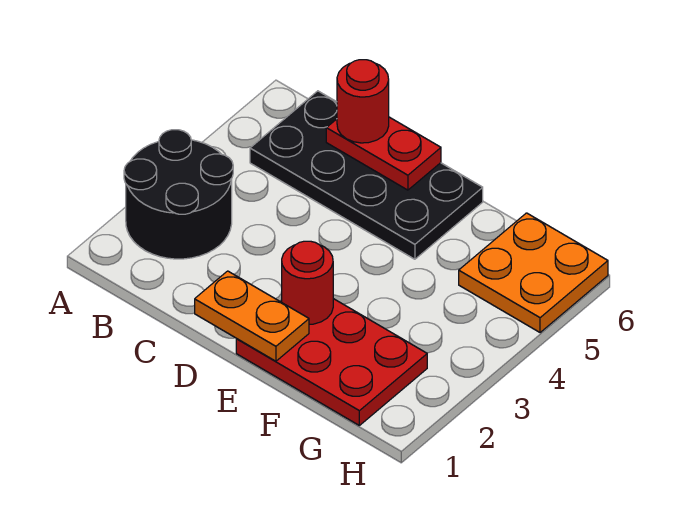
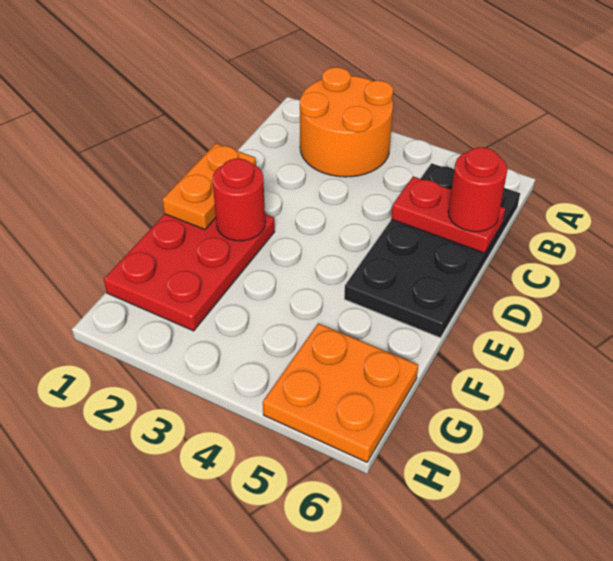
black 2x2 round brick [124,130,233,259] -> orange 2x2 round brick [300,67,393,177]
red 1x2 plate [326,117,441,190] -> red 1x2 plate turned to [391,176,505,253]

